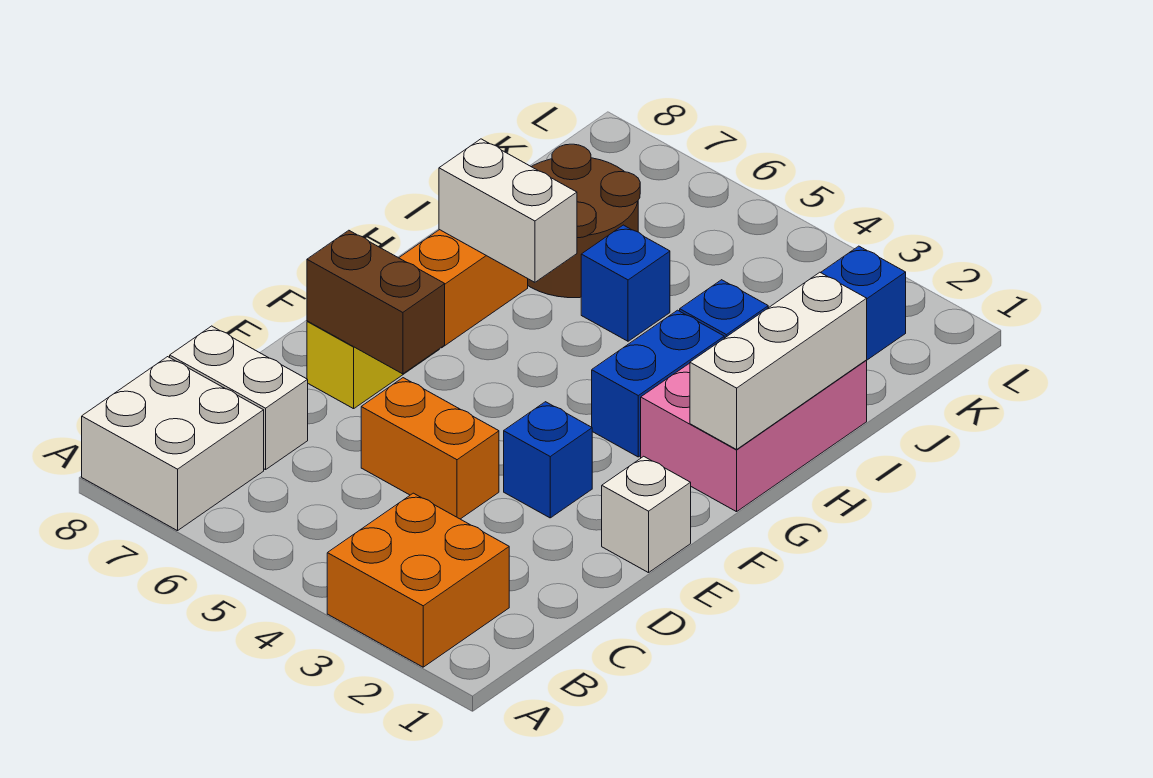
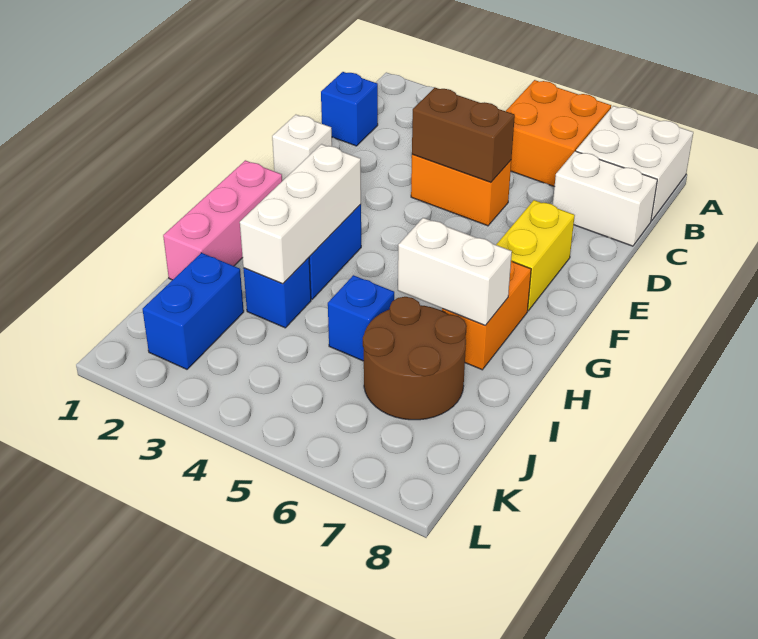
orange 2x2 brick [327,493,509,667] -> orange 2x2 brick moved to [506,80,611,187]
blue 1x1 brick [504,402,592,518] -> blue 1x1 brick moved to [321,72,378,146]
brown 1x2 brick [307,230,445,374] -> brown 1x2 brick moved to [412,88,515,182]
pink 2x3 brick [641,360,867,512] -> pink 1x3 brick [163,160,282,280]
white 1x3 brick [690,272,867,449] -> white 1x3 brick moved to [240,144,361,284]

